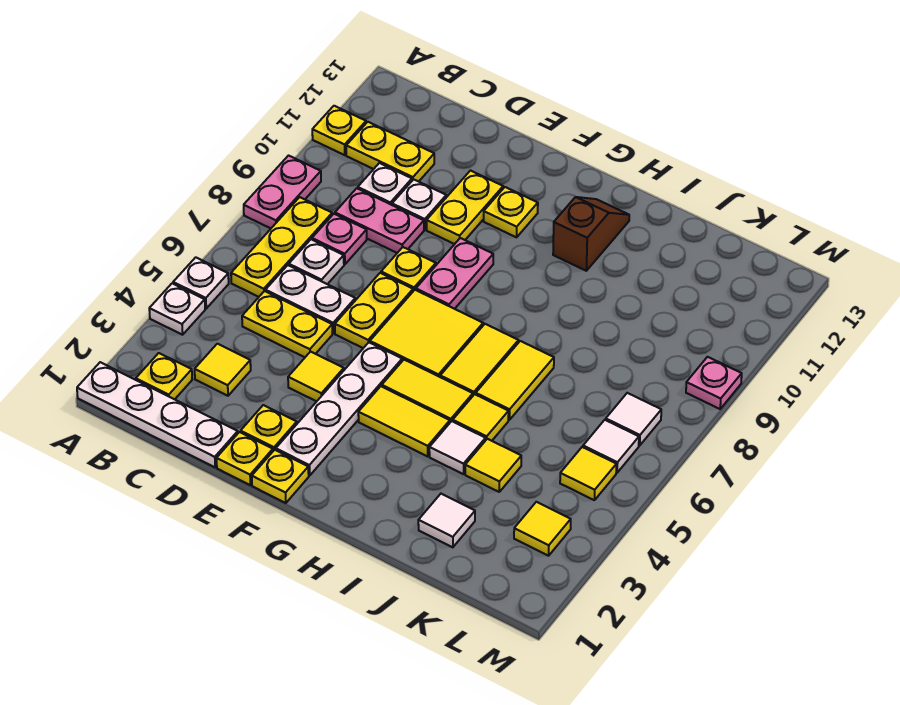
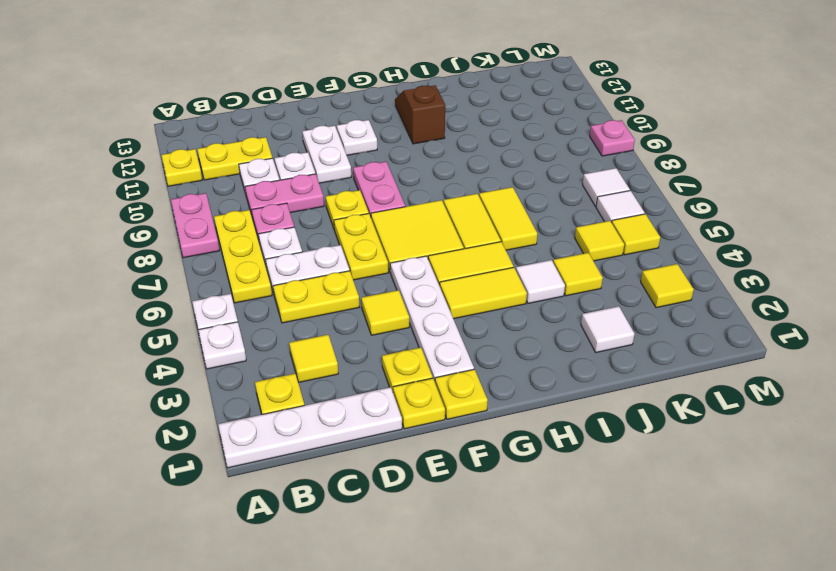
yellow 1x2 plate [427,171,503,244] -> white 1x2 plate [302,126,351,183]
yellow 1x1 plate [484,187,538,237] -> white 1x1 plate [337,120,377,155]
yellow 1x1 tile [453,394,509,441] -> yellow 1x1 tile moved to [575,221,624,261]

